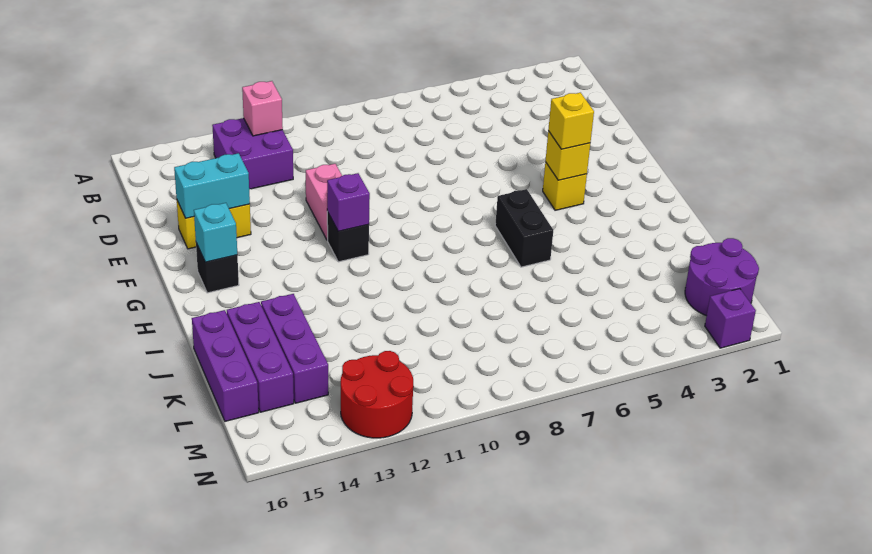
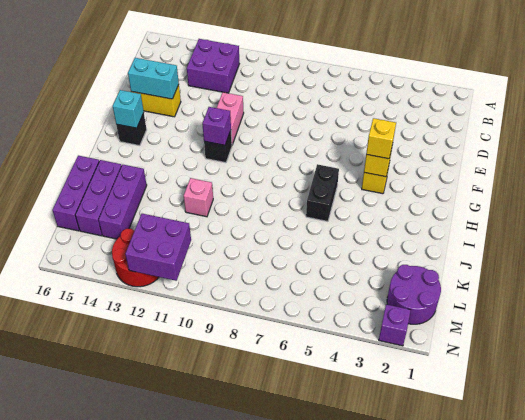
pink 1x1 brick [242,81,283,136] -> pink 1x1 brick moved to [184,178,213,217]
none -> purple 2x2 brick [125,214,191,281]

